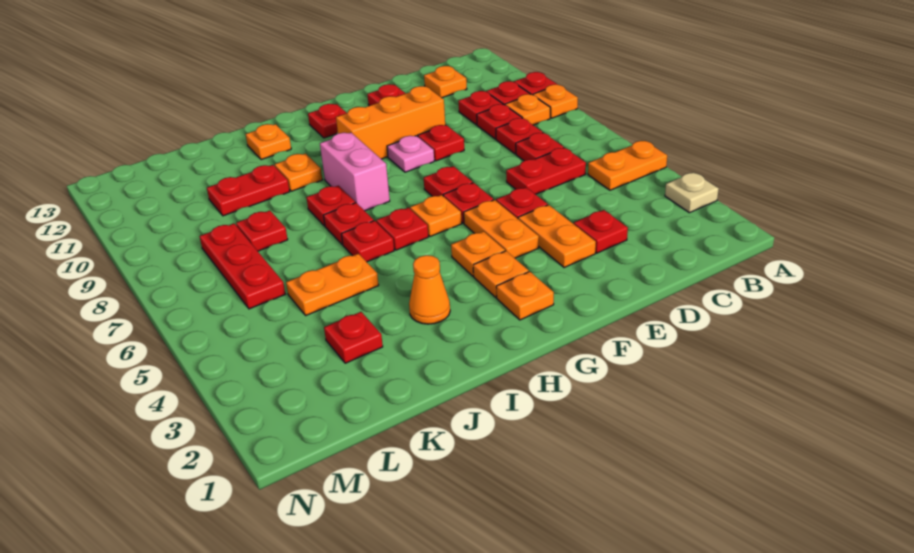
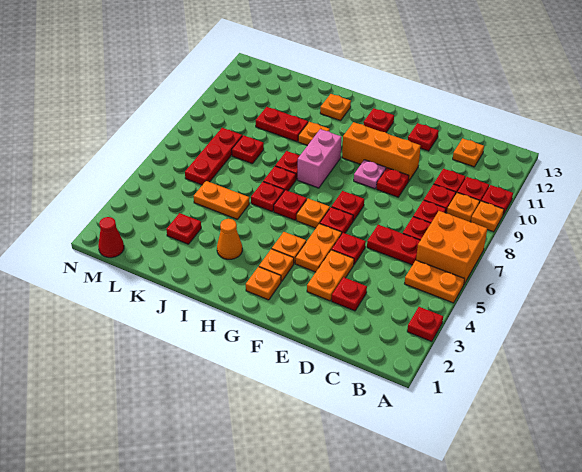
tan 1x1 plate [665,172,719,213] -> red 1x1 plate [407,307,443,342]
none -> orange 2x2 brick [416,211,487,284]
none -> red 1x1 cone [98,217,124,258]

